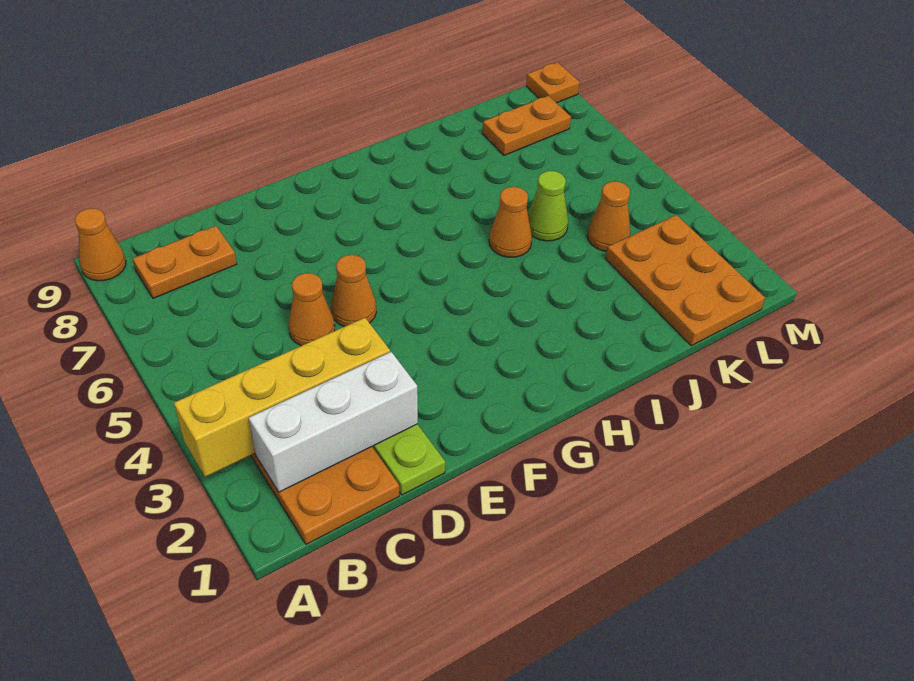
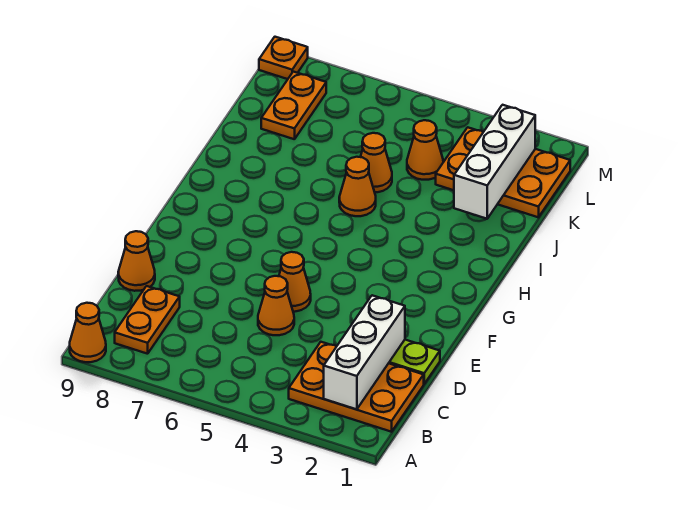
yellow 1x4 brick [174,318,390,477] -> none
none -> orange 1x1 cone [118,231,155,291]
none -> white 1x3 brick [454,105,535,219]
lime 1x1 cone [528,171,568,241] -> orange 1x1 cone [361,133,392,192]

